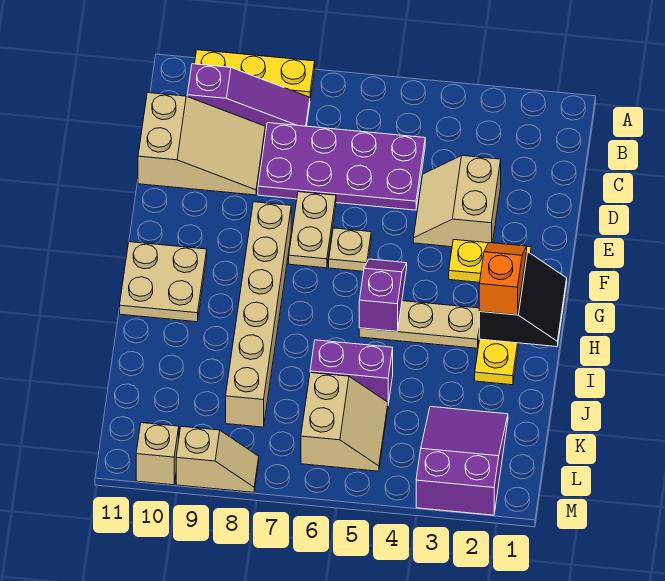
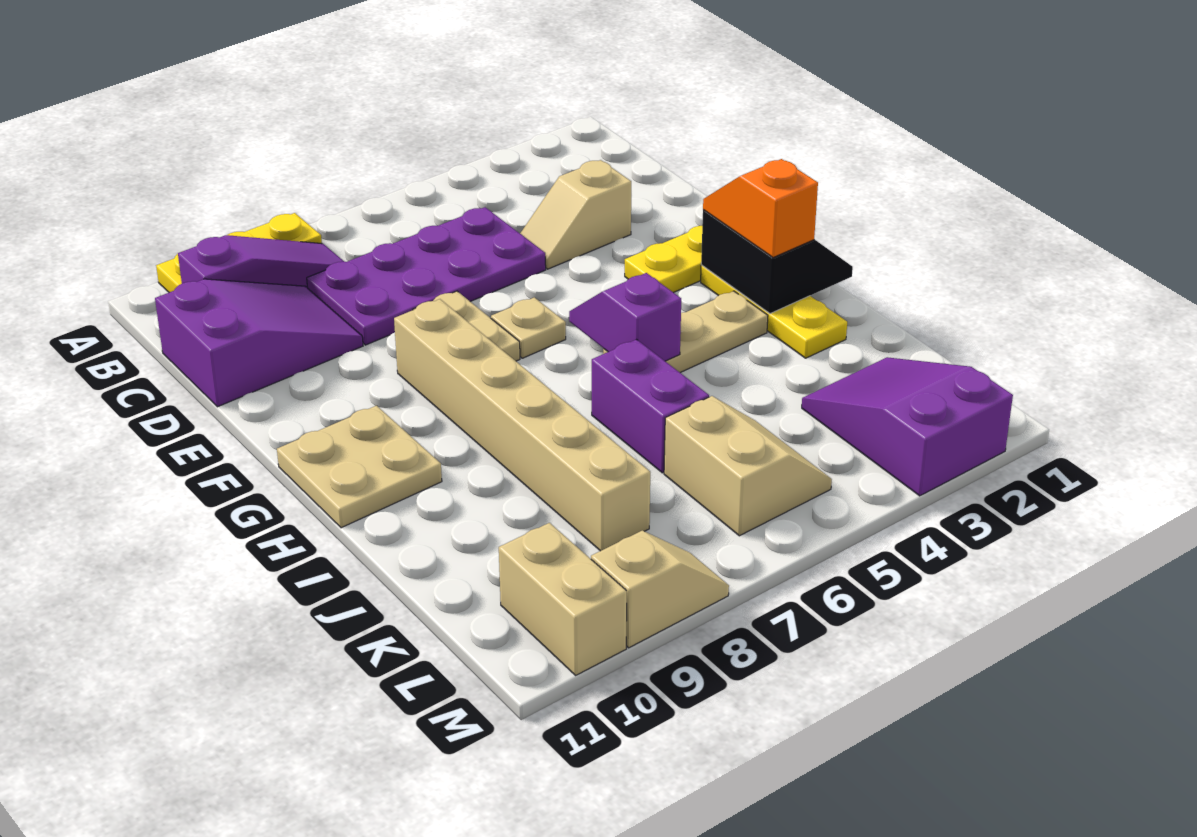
tan 2x3 slope [138,93,265,195] -> purple 2x3 slope [155,279,363,407]
tan 2x2 slope [413,156,501,247] -> tan 1x2 slope [520,160,631,269]
purple 1x2 brick [310,340,393,404] -> purple 1x2 brick turned to [592,340,709,473]
tan 1x1 brick [136,423,179,485] -> tan 1x2 brick [499,523,627,675]

